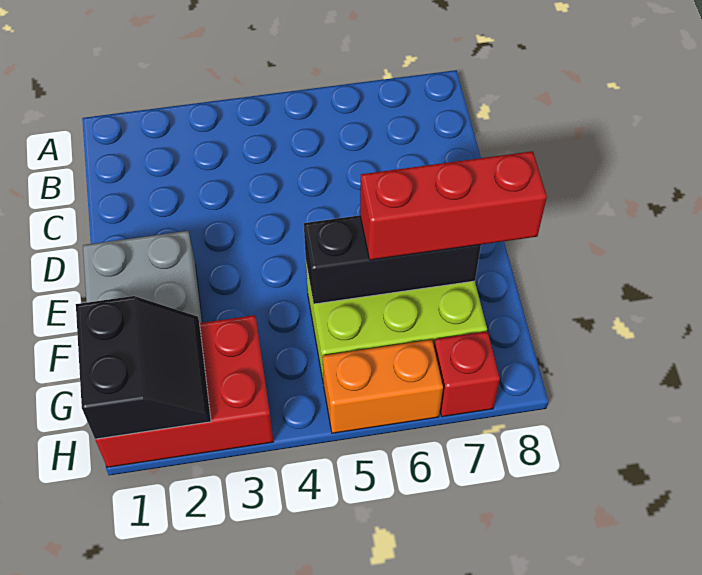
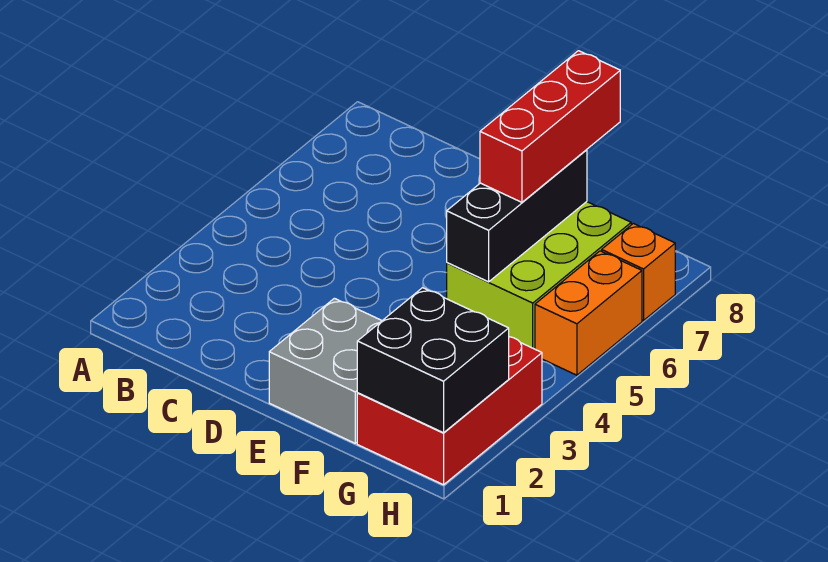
black 2x2 slope [76,296,211,439] -> black 2x2 brick [357,288,509,433]
red 1x1 brick [434,331,500,417] -> orange 1x1 brick [602,224,675,320]

